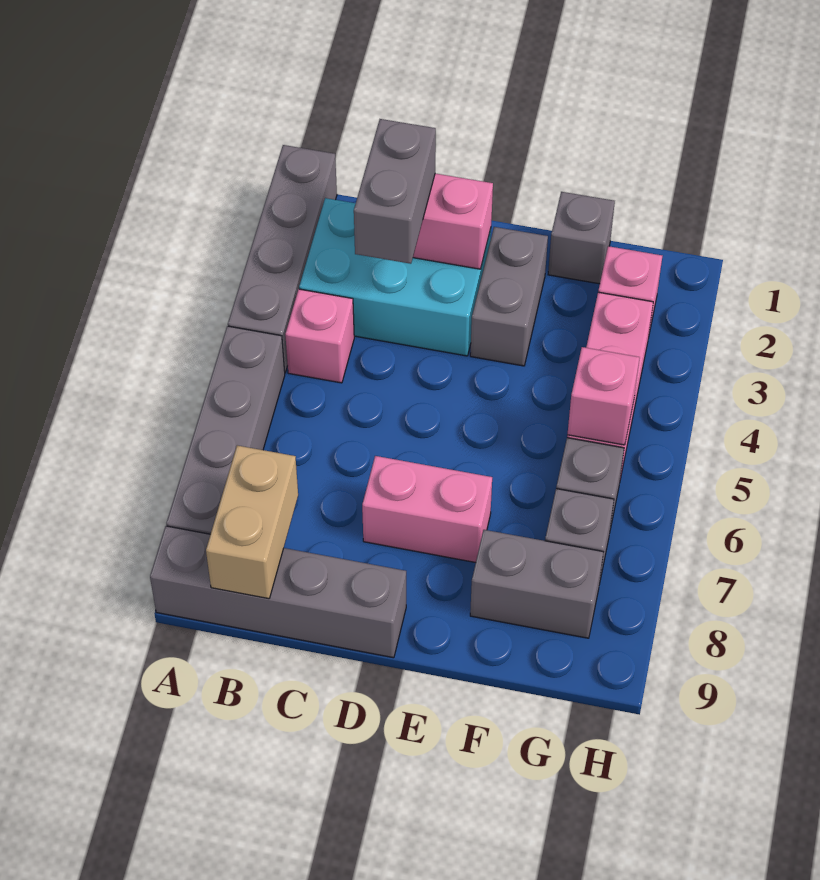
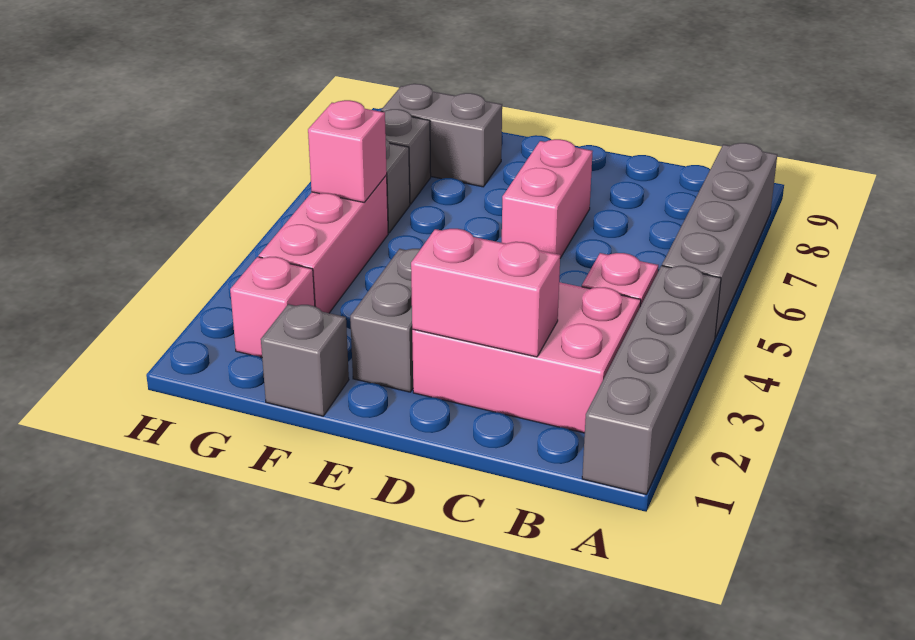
grey 1x4 brick [150,526,406,658] -> none
cyan 2x3 brick [299,198,491,356] -> pink 2x3 brick [412,282,641,433]
tan 1x2 brick [206,445,298,599] -> none
grey 1x2 brick [354,119,436,264] -> none
pink 1x2 brick [362,456,492,563] -> pink 1x2 brick turned to [502,139,593,258]

